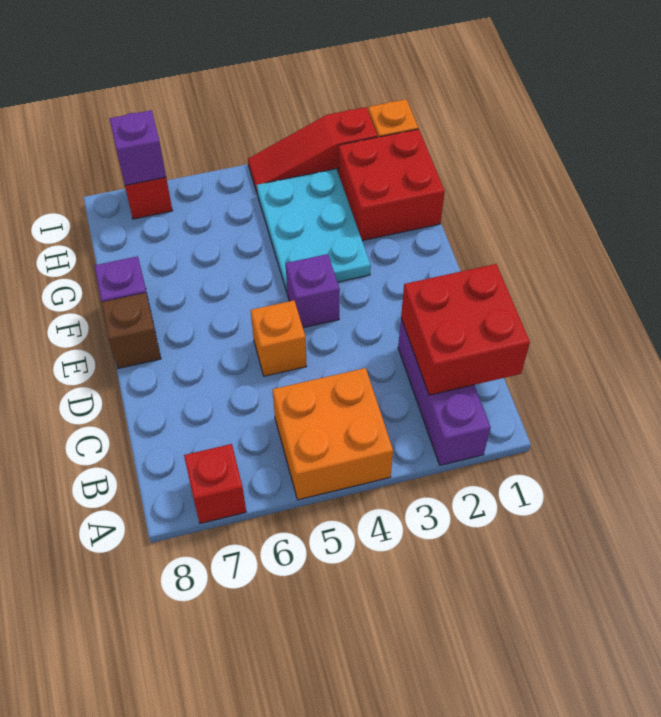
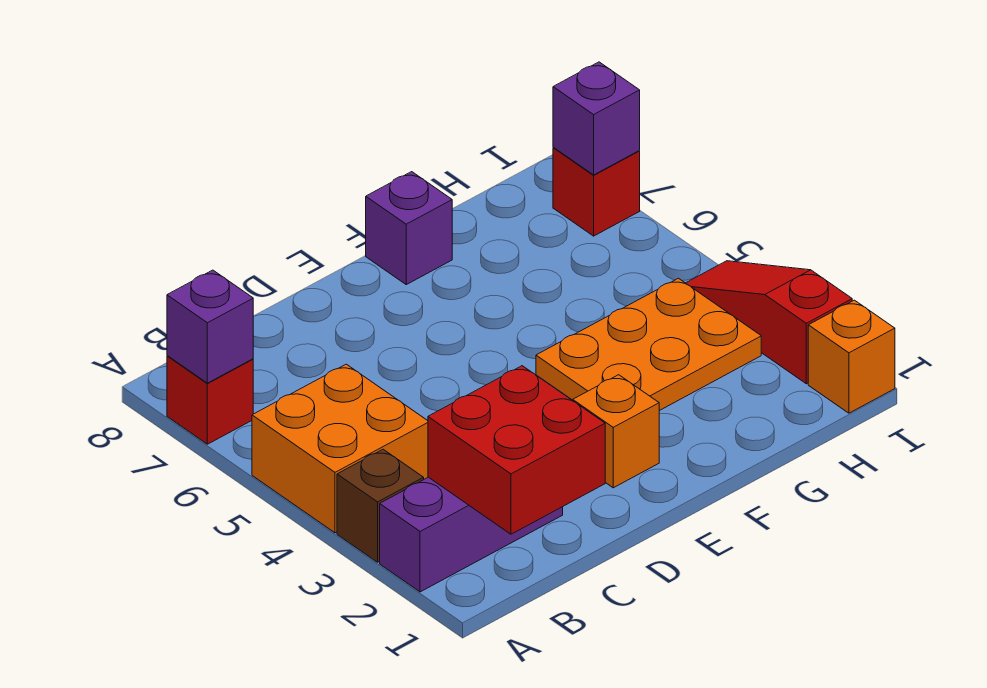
orange 1x1 brick [251,300,307,376] -> orange 1x1 brick moved to [573,375,659,488]
purple 1x1 brick [286,254,340,328] -> purple 1x1 brick moved to [167,270,253,383]
brown 1x1 brick [101,293,161,368] -> brown 1x1 brick moved to [337,449,424,562]
cyan 2x3 plate [257,169,371,292] -> orange 2x3 plate [536,278,761,411]
red 2x2 brick [338,129,445,241] -> none

